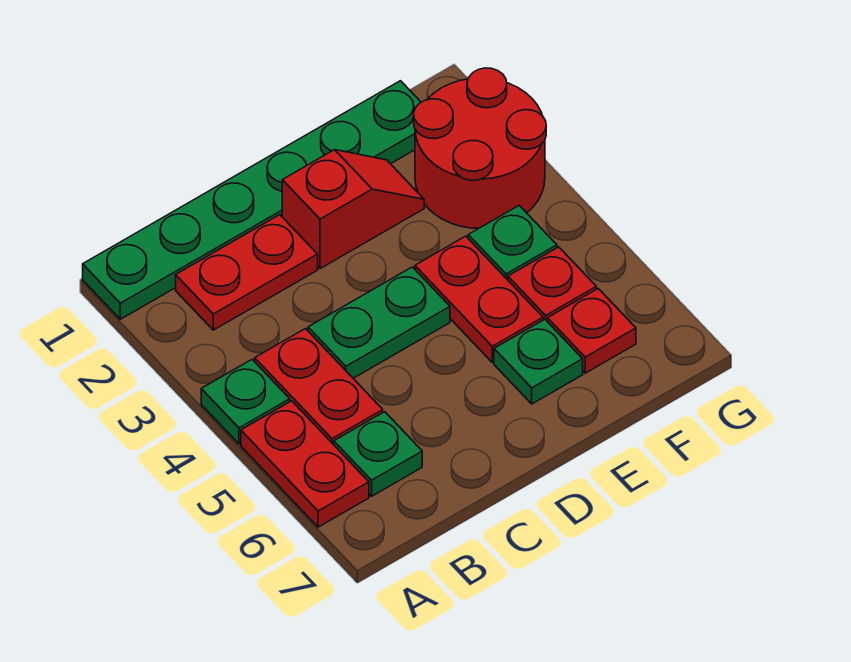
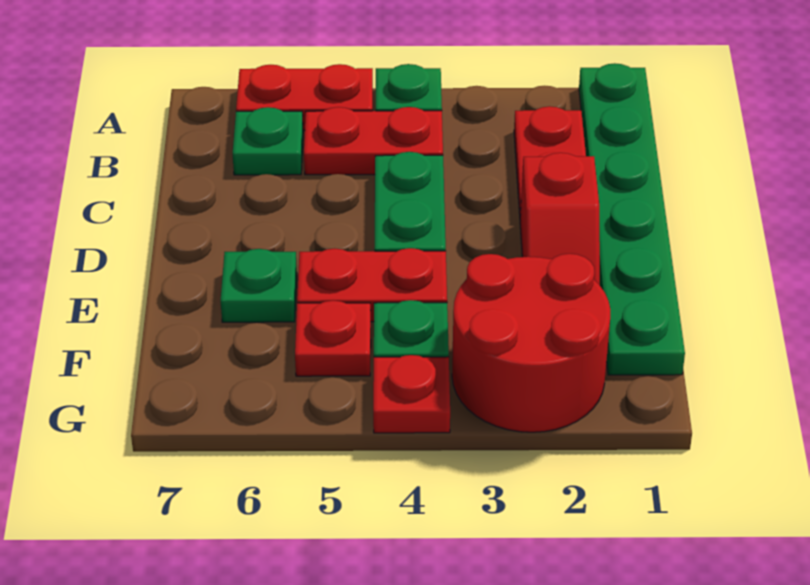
red 1x1 plate [548,289,636,373] -> red 1x1 plate moved to [373,355,450,433]

